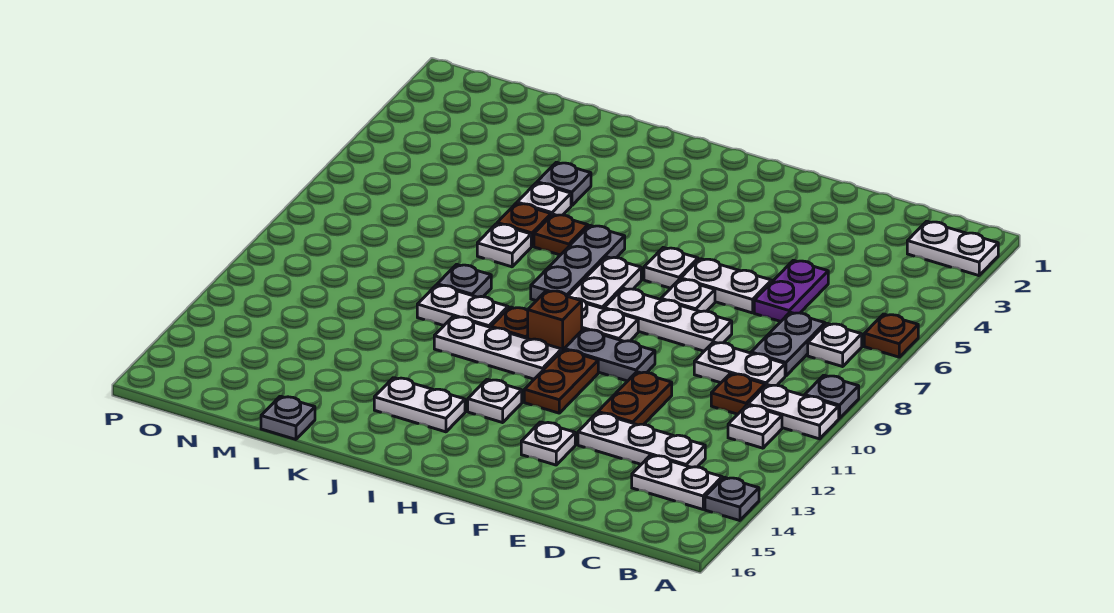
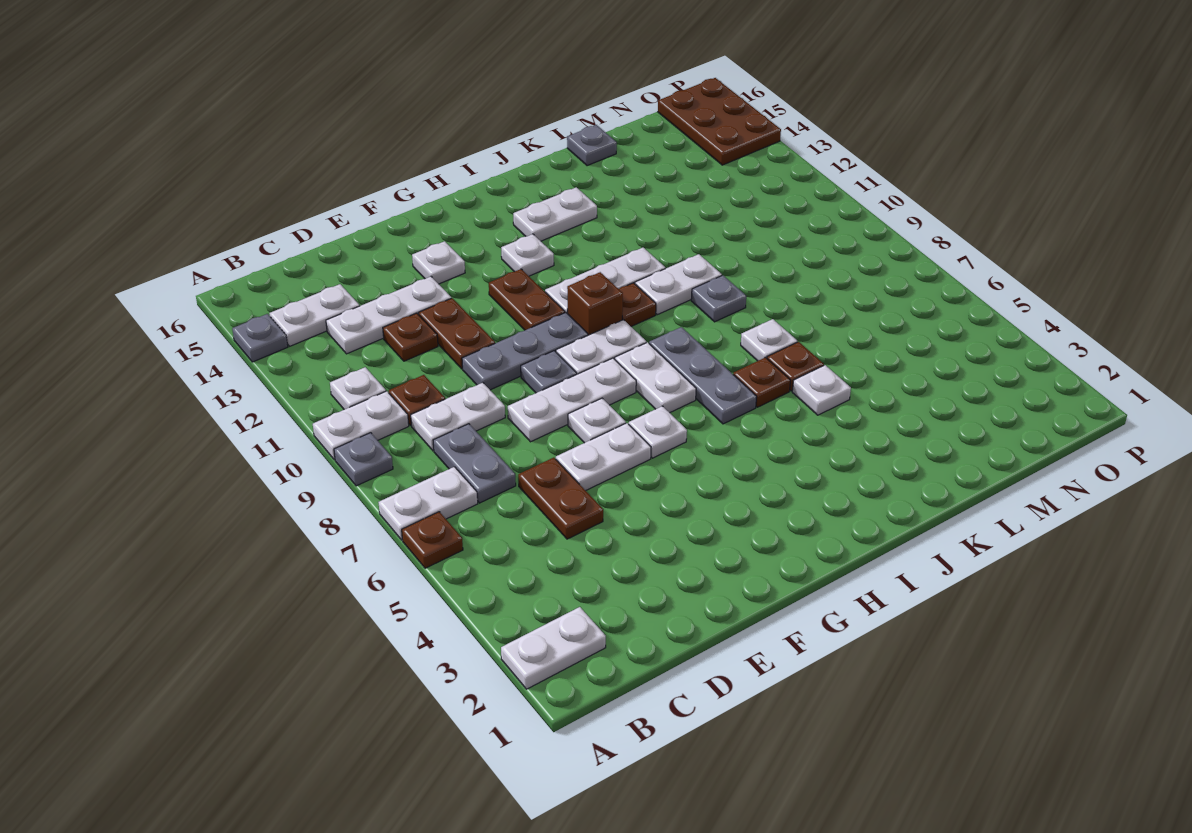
white 1x1 plate [808,323,862,367] -> white 1x2 plate [378,467,478,540]
purple 1x2 plate [754,260,828,321] -> brown 1x2 plate [518,458,603,539]
none -> brown 1x1 plate [383,313,438,361]
grey 1x2 plate [564,329,655,381] -> grey 1x3 plate [462,313,588,390]
grey 1x1 plate [537,162,591,206] -> grey 1x1 plate moved to [521,351,577,393]
none -> brown 2x3 plate [658,78,781,165]

